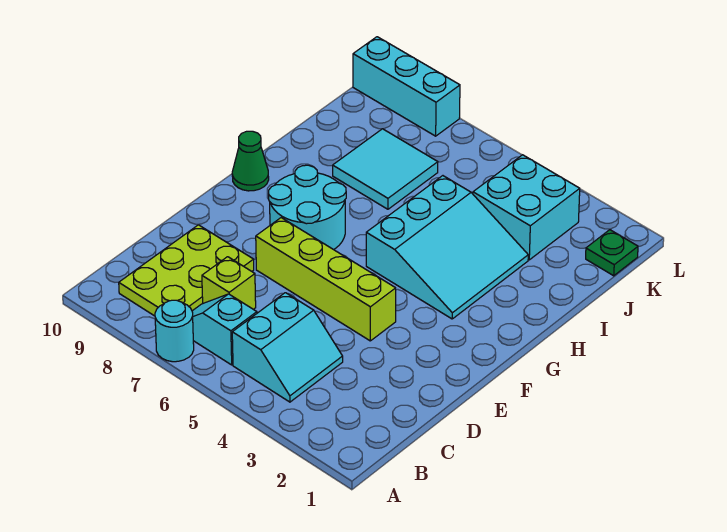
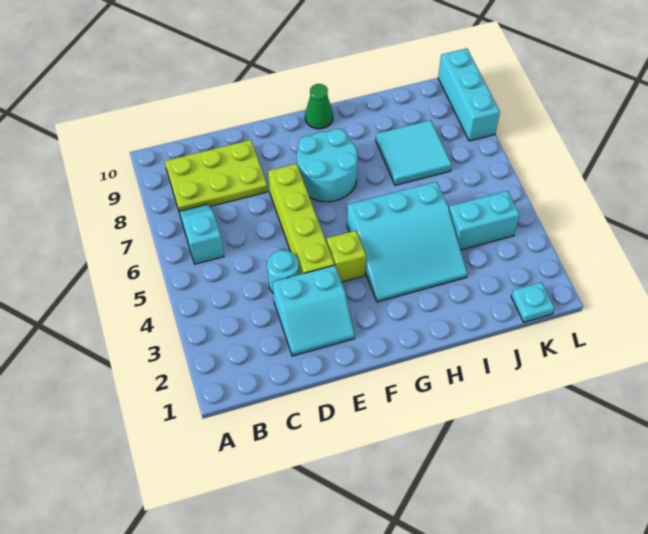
cyan 1x1 round brick [155,300,194,362] -> cyan 1x1 round brick moved to [267,250,299,293]
cyan 2x2 slope [232,293,343,402] -> cyan 2x2 slope moved to [273,265,355,356]
lime 1x1 brick [202,257,256,309] -> lime 1x1 brick moved to [327,231,366,282]
cyan 2x2 brick [473,155,580,260] -> cyan 1x2 brick [449,191,520,250]
green 1x1 plate [586,230,638,276] -> cyan 1x1 plate [511,282,555,322]

